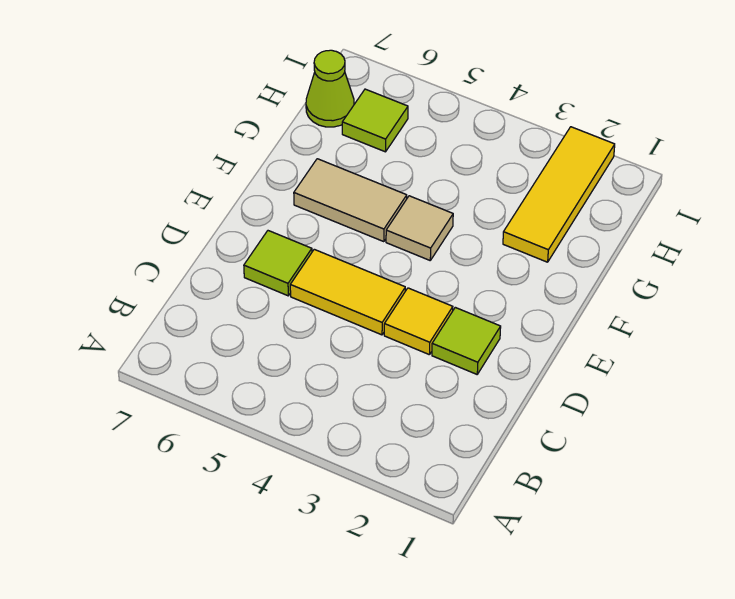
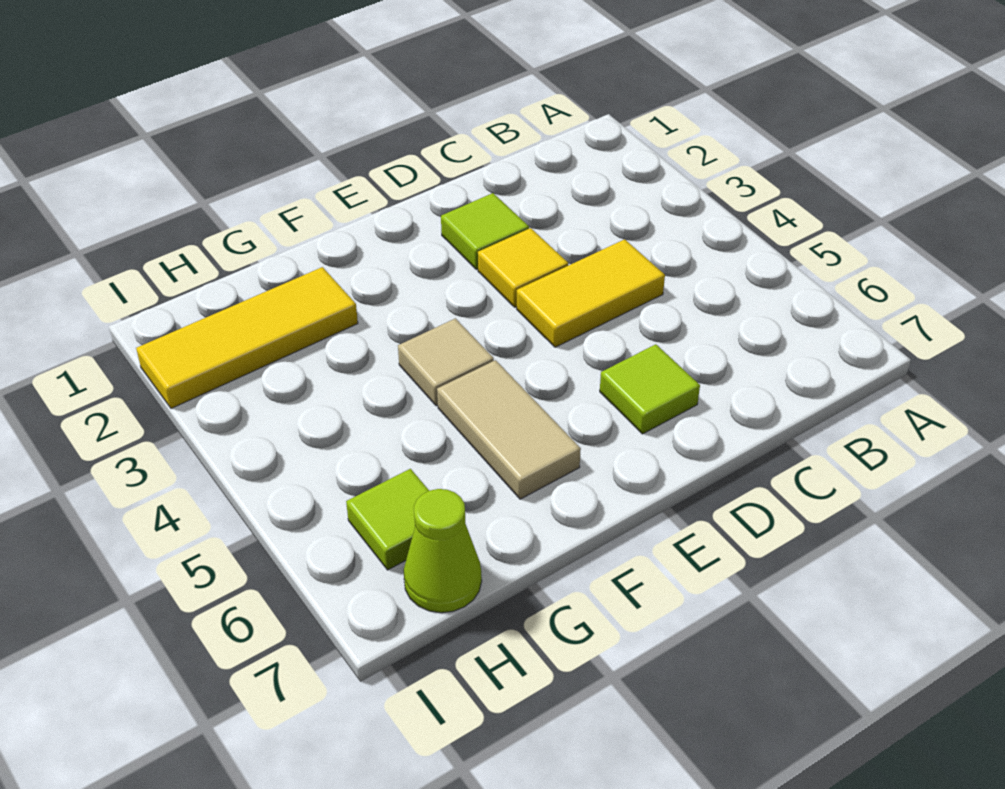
yellow 1x2 tile [290,249,405,335] -> yellow 1x2 tile turned to [517,239,665,347]

